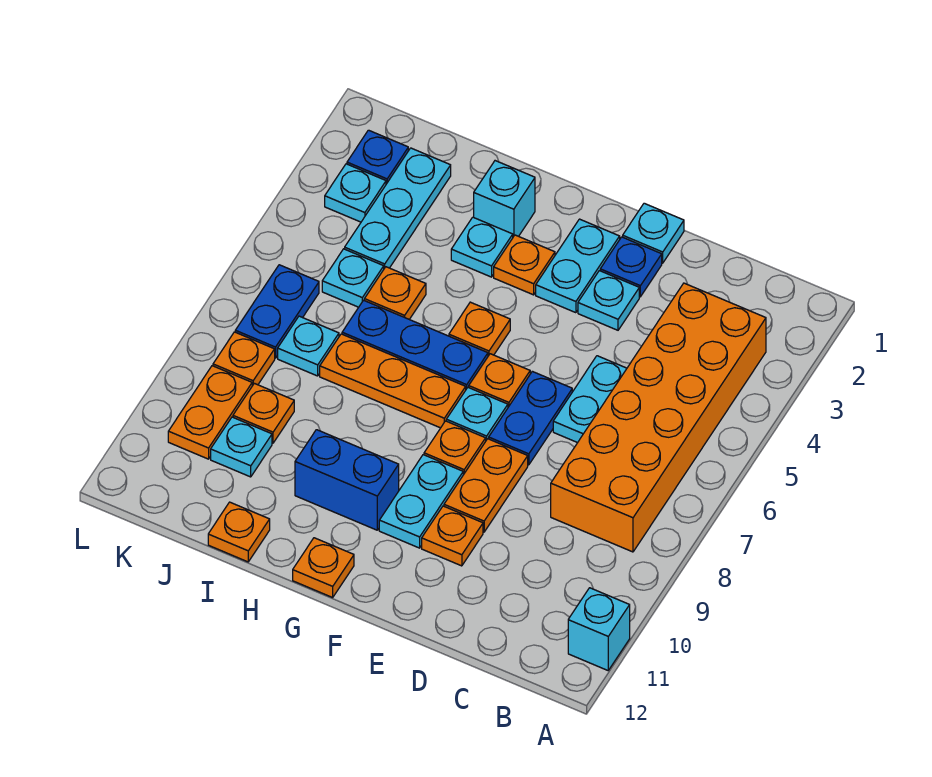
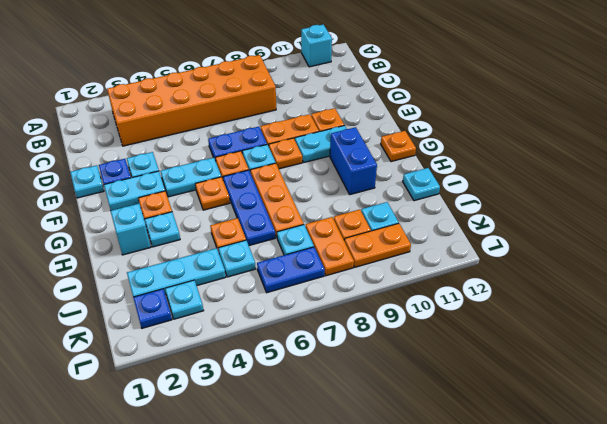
cyan 1x2 plate [553,356,627,443] -> cyan 1x2 plate moved to [161,158,221,197]
orange 1x1 plate [208,502,270,562] -> cyan 1x1 plate [403,168,440,201]
orange 1x1 plate [213,332,275,386] -> orange 1x2 plate [306,217,354,276]

